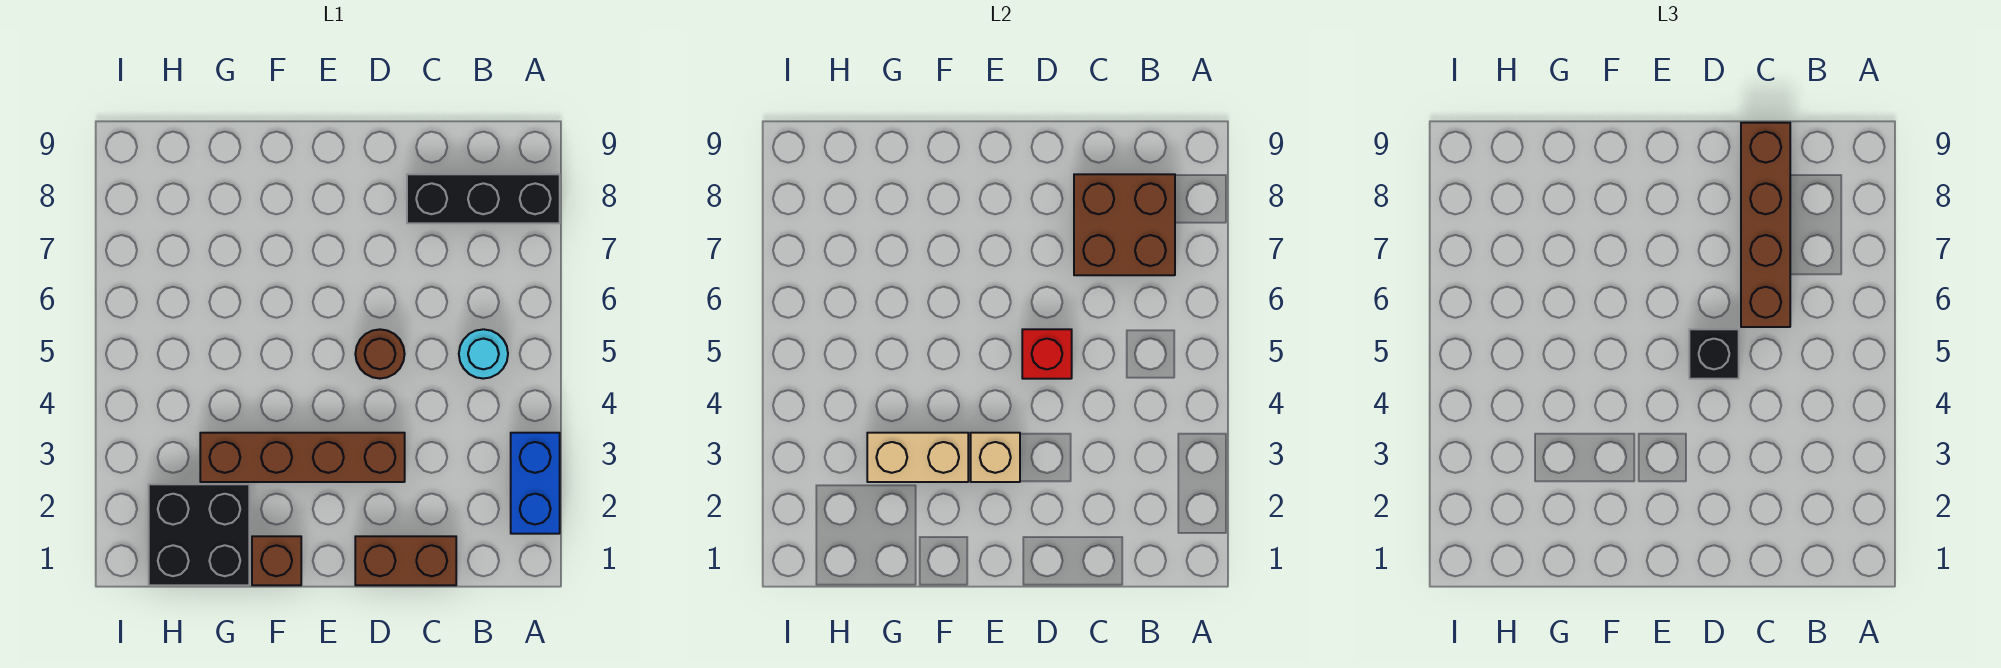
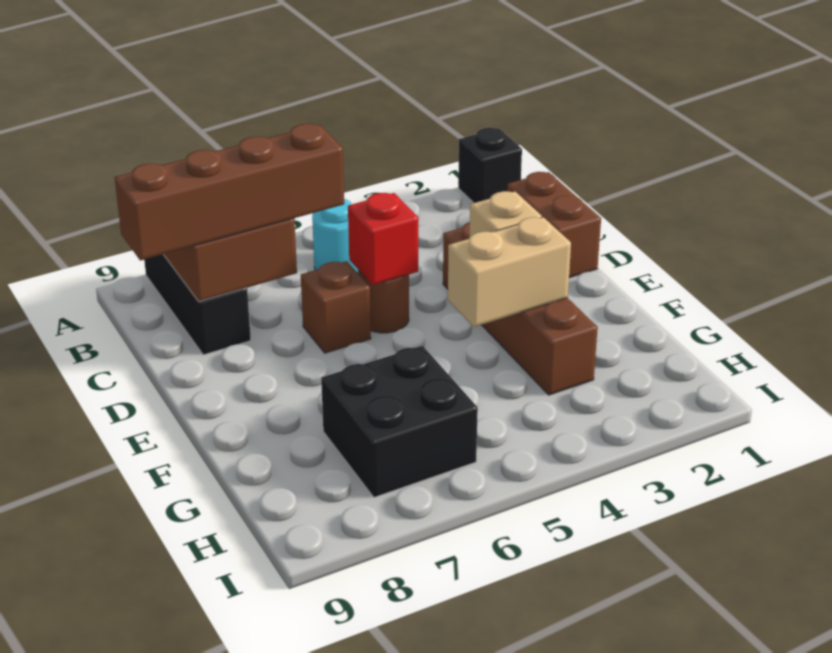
blue 1x2 brick [511,433,560,534] -> none
black 1x1 brick [1689,329,1739,379] -> black 1x1 brick moved to [458,128,522,203]
brown 1x1 brick [252,536,301,585] -> brown 1x1 brick moved to [301,261,371,353]
tan 1x2 brick [867,433,968,482] -> tan 1x2 brick turned to [448,217,571,327]
black 2x2 brick [149,484,249,585] -> black 2x2 brick moved to [321,346,478,497]

